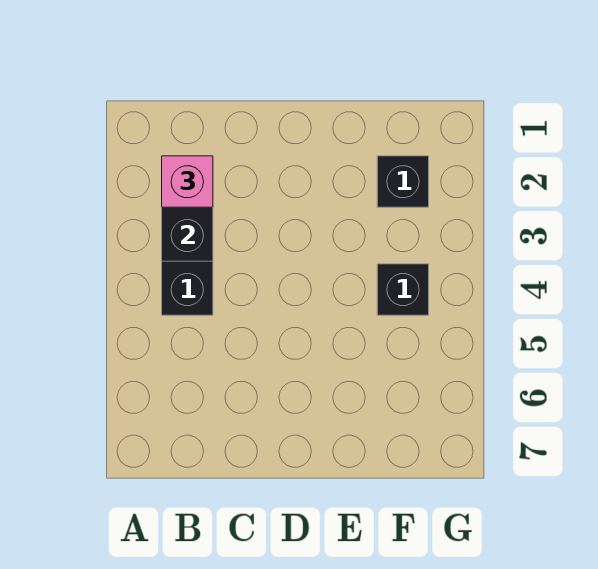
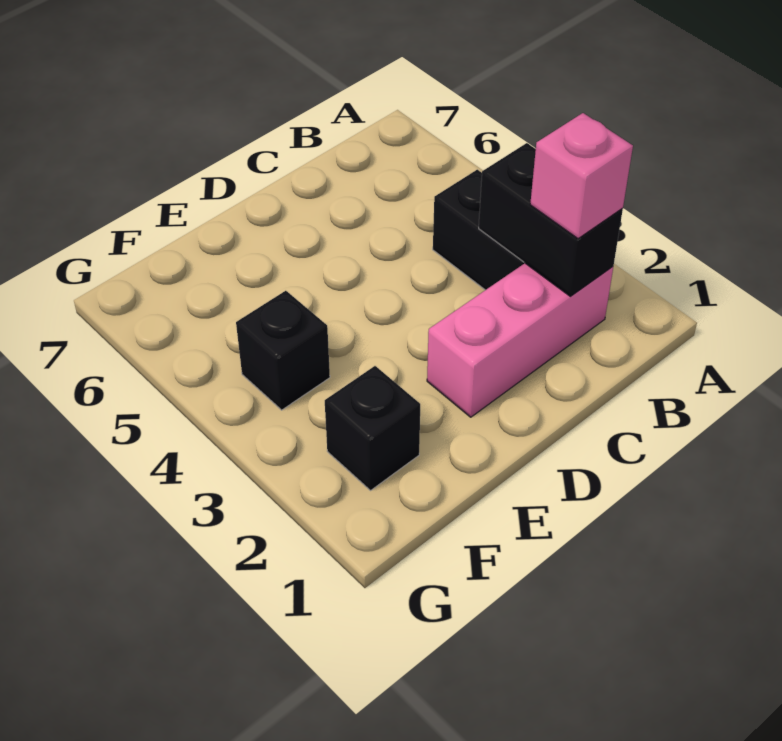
none -> pink 1x3 brick [427,263,613,417]

